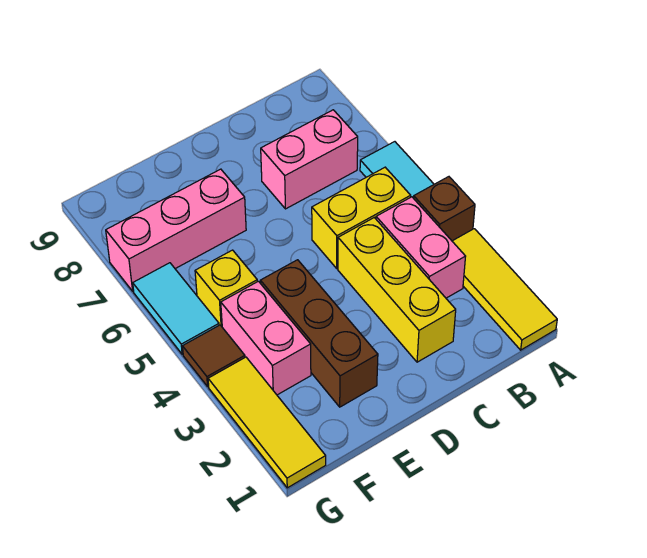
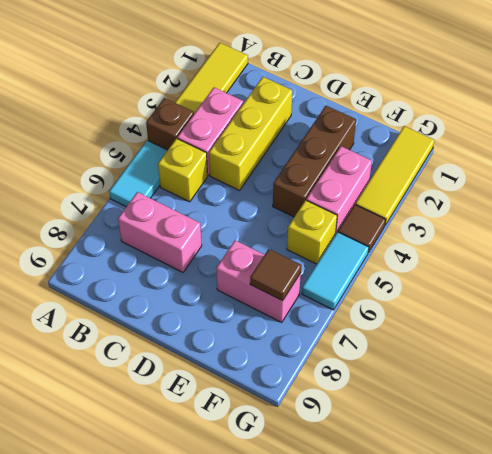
yellow 1x2 brick [312,167,411,268] -> yellow 1x1 brick [158,138,208,202]
pink 1x3 brick [106,169,246,291] -> pink 1x2 brick [216,240,301,322]
none -> brown 1x1 tile [250,249,301,301]

